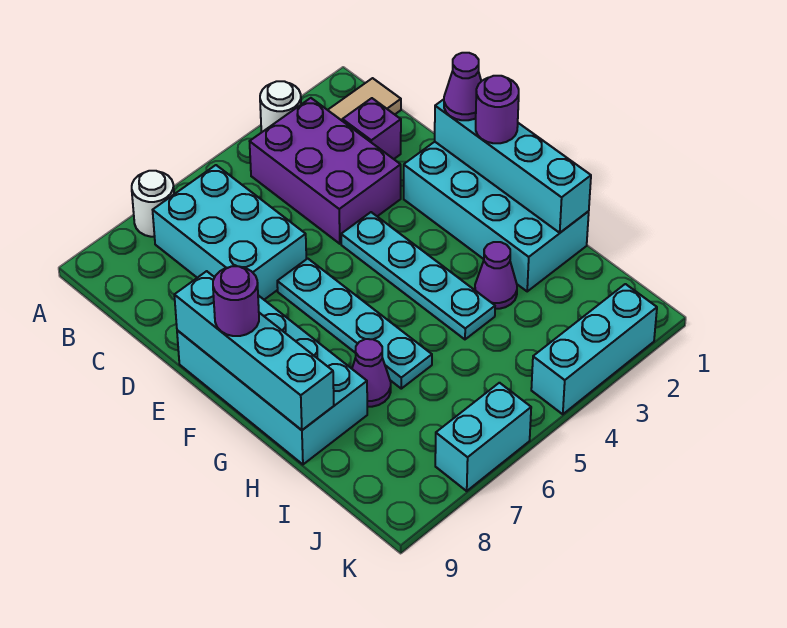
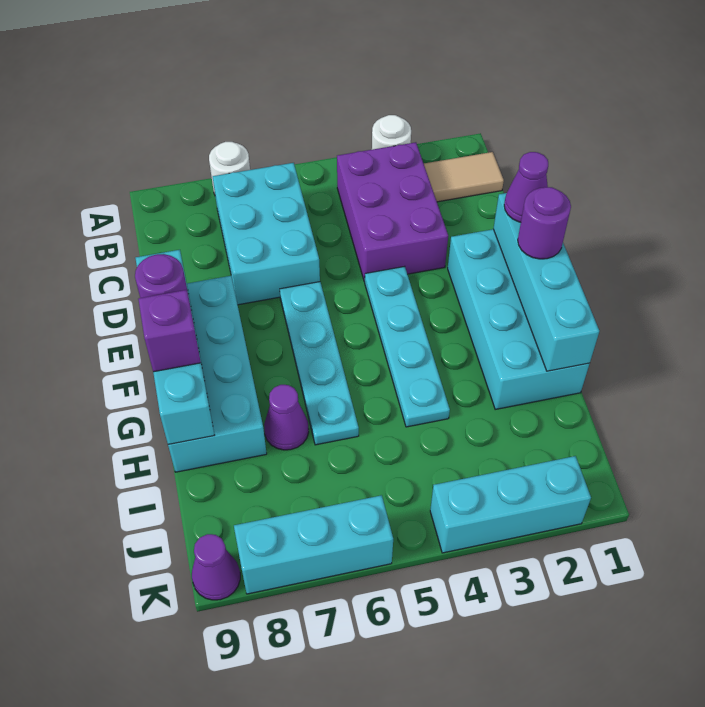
purple 1x1 brick [342,98,401,159] -> purple 1x1 brick moved to [138,290,201,372]
purple 1x1 cone [475,242,517,309] -> purple 1x1 cone moved to [192,534,240,600]
cyan 1x2 brick [435,383,531,491] -> cyan 1x3 brick [234,495,393,594]

